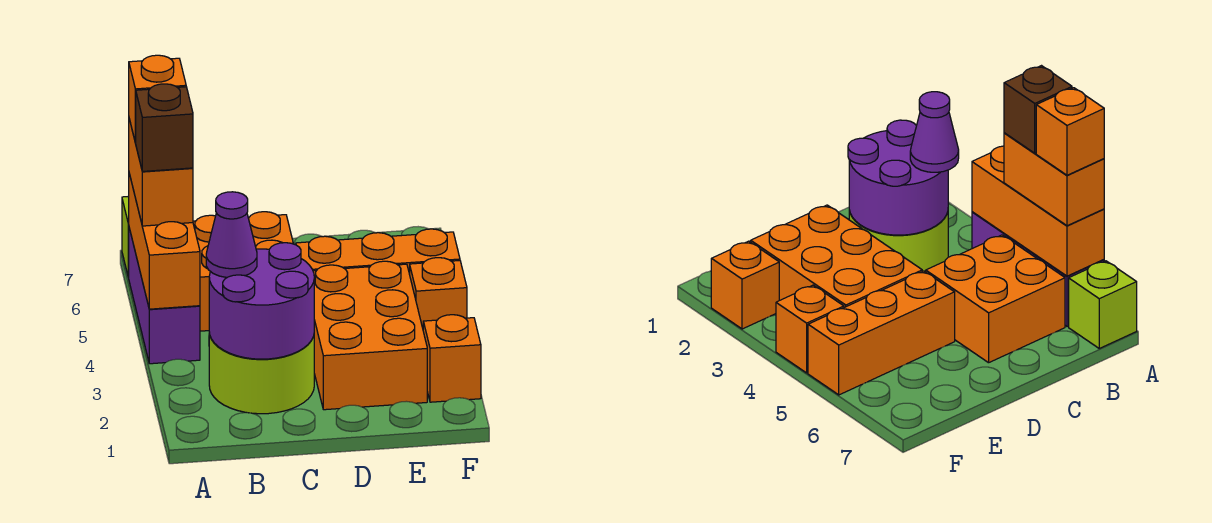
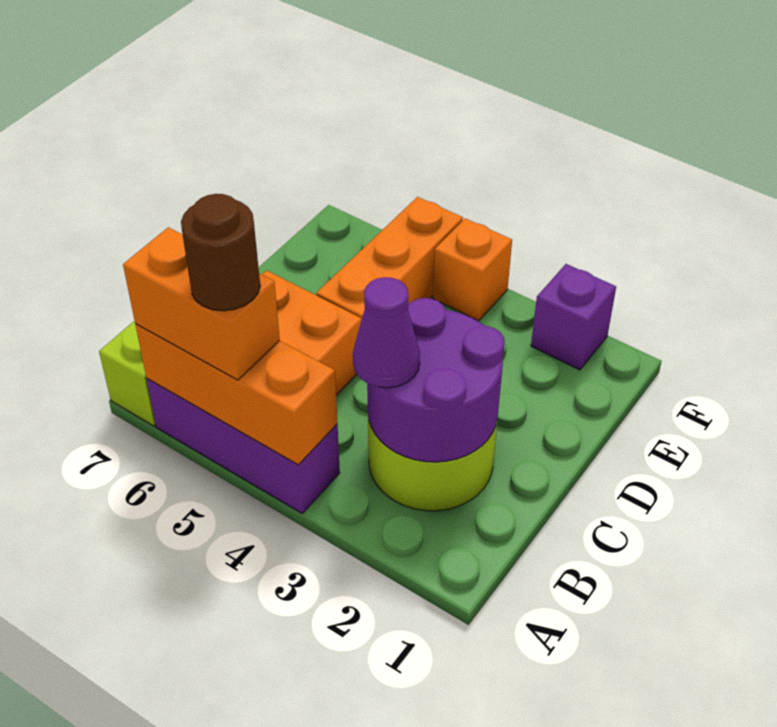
brown 1x1 brick [136,84,193,171] -> brown 1x1 round brick [181,194,260,311]
orange 1x1 brick [129,55,186,143] -> none
orange 2x3 brick [313,261,427,410] -> none
orange 1x1 brick [423,315,481,402] -> purple 1x1 brick [531,264,616,370]

